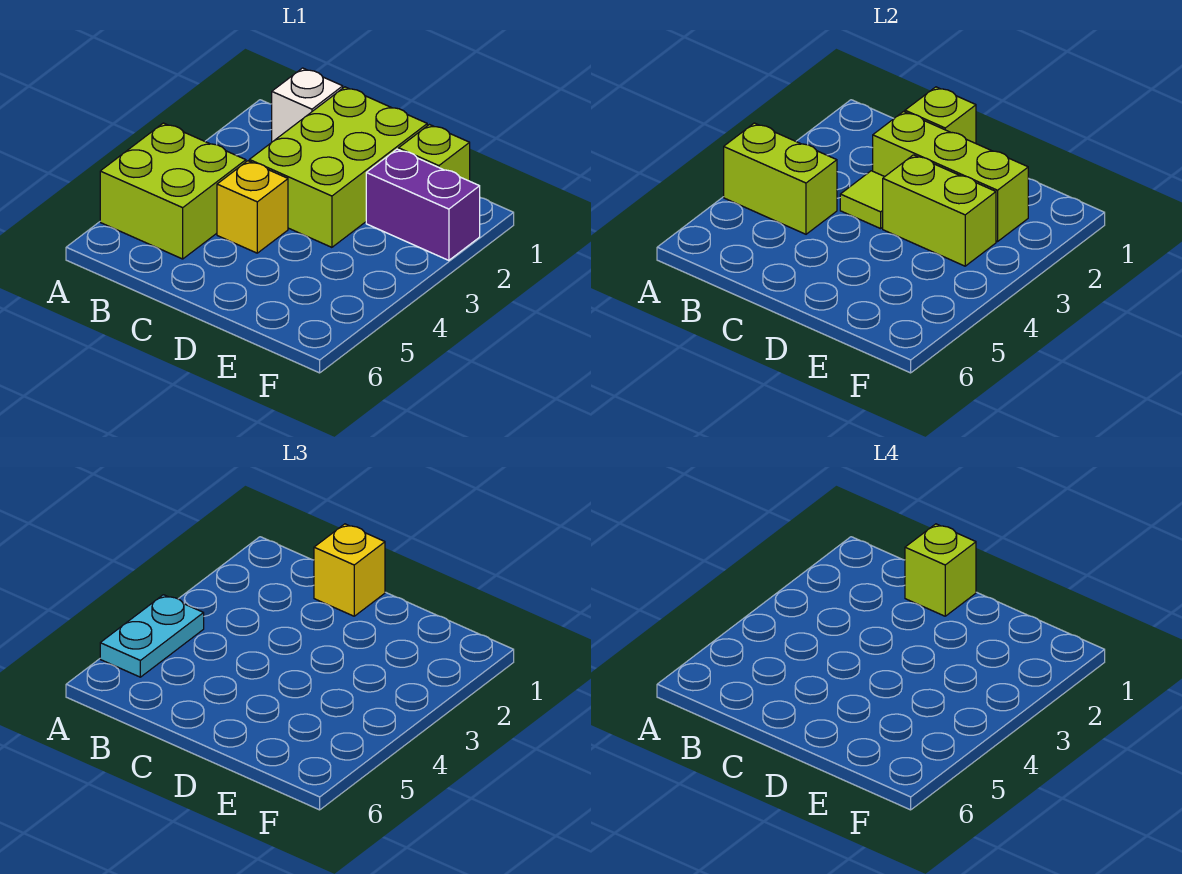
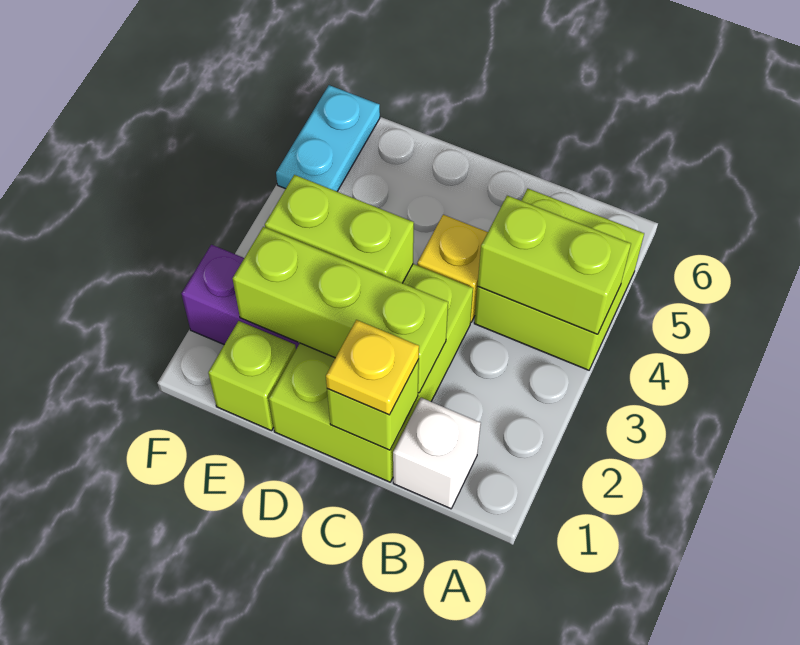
cyan 1x2 plate [100,595,204,677] -> cyan 1x2 plate moved to [276,85,380,191]
yellow 1x1 brick [314,524,385,616] -> yellow 1x1 plate [326,320,419,415]
lime 1x1 brick [905,524,976,616] -> none
lime 1x1 tile [840,171,884,229] -> none

